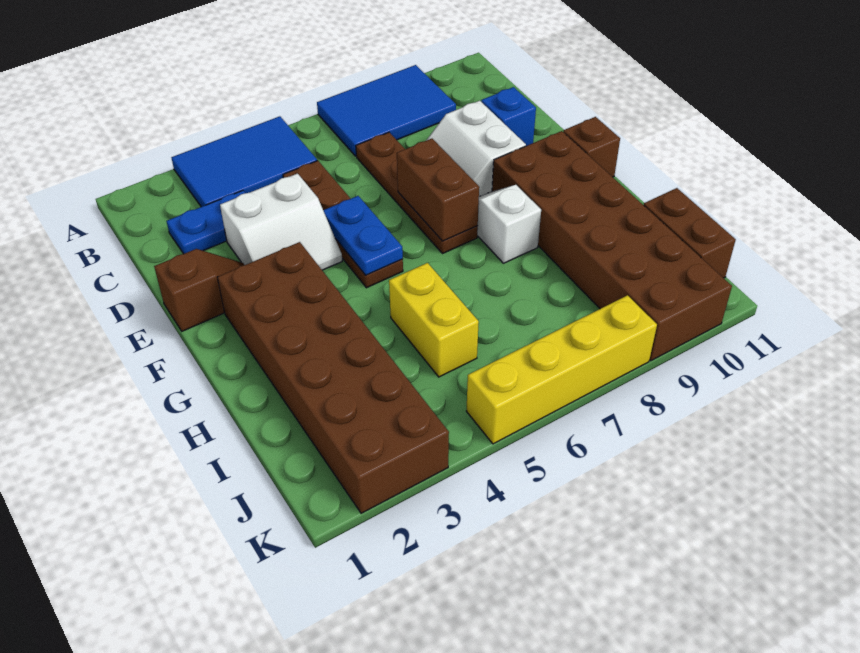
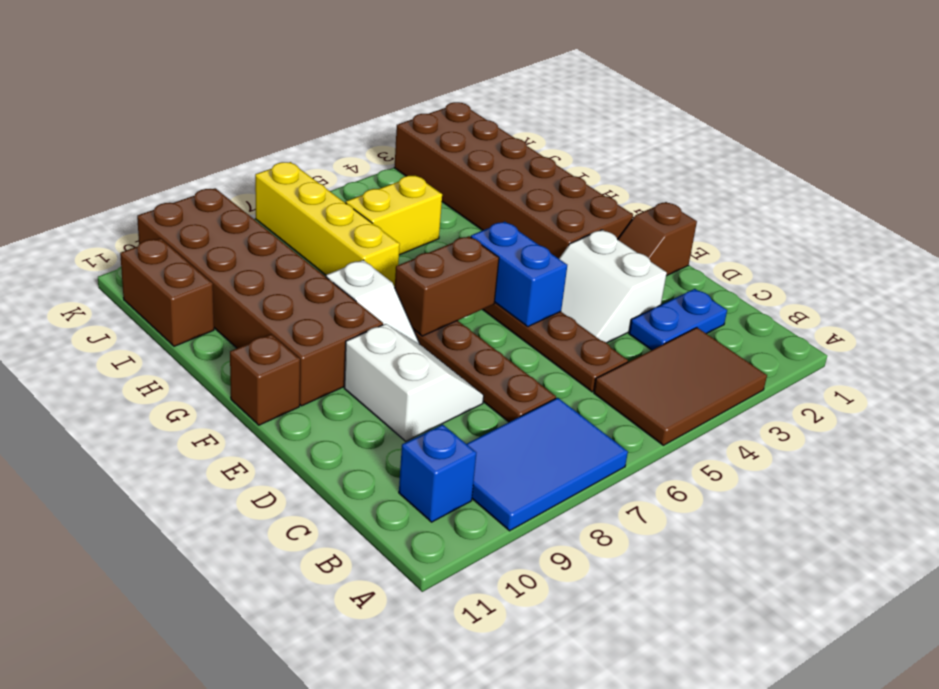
blue 2x3 tile [171,116,317,207] -> brown 2x3 tile [594,328,767,445]
white 2x2 slope [220,174,342,270] -> white 2x2 slope turned to [559,230,667,343]
blue 1x1 brick [481,87,536,146] -> blue 1x1 brick moved to [399,424,476,522]
blue 1x2 plate [323,196,403,275] -> blue 1x2 brick [471,222,567,327]
brown 1x2 brick [397,139,479,241] -> brown 1x2 brick turned to [395,236,499,336]
yellow 1x2 brick [389,263,479,377] -> yellow 1x2 brick turned to [346,175,442,255]
yellow 1x4 brick [466,295,657,444] -> yellow 1x4 brick turned to [255,162,400,287]

